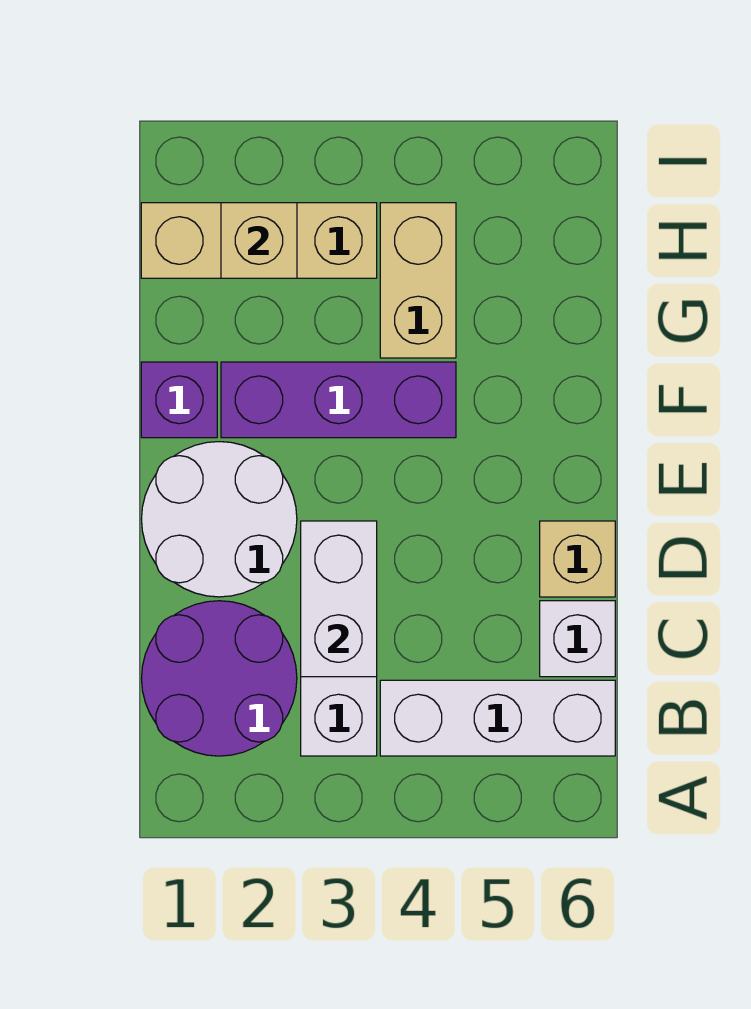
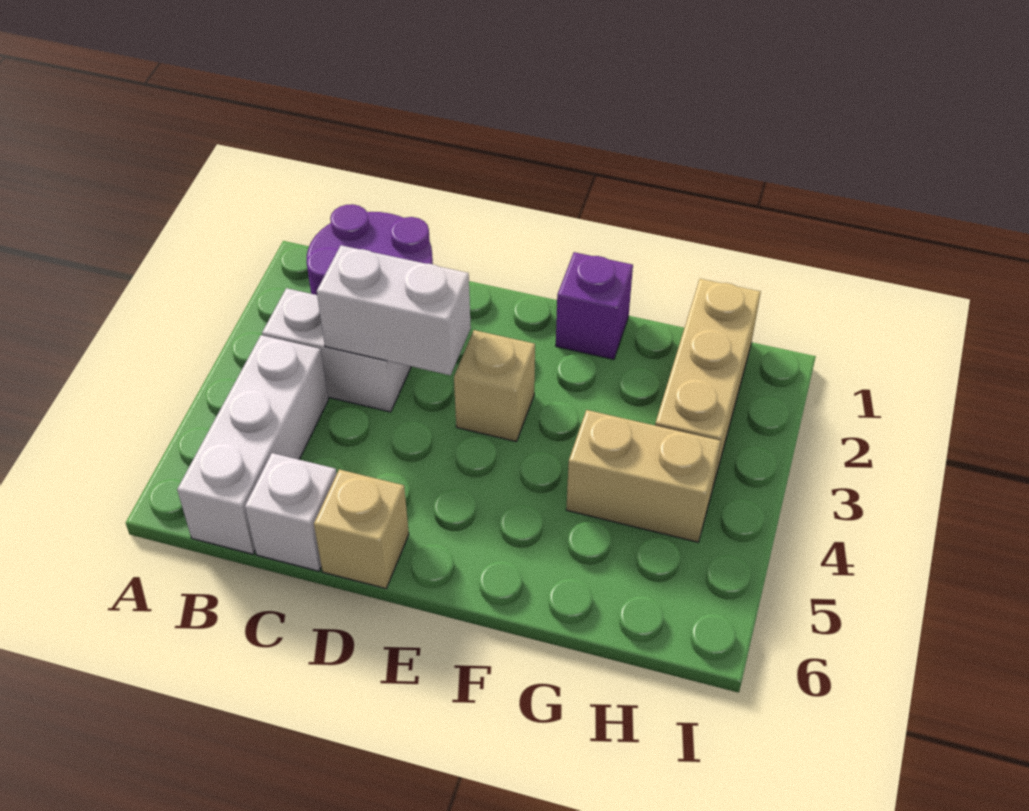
white 2x2 round brick [142,442,297,597] -> none
purple 1x3 brick [221,362,456,438] -> none
tan 1x1 brick [221,203,297,278] -> tan 1x1 brick moved to [454,330,535,442]

